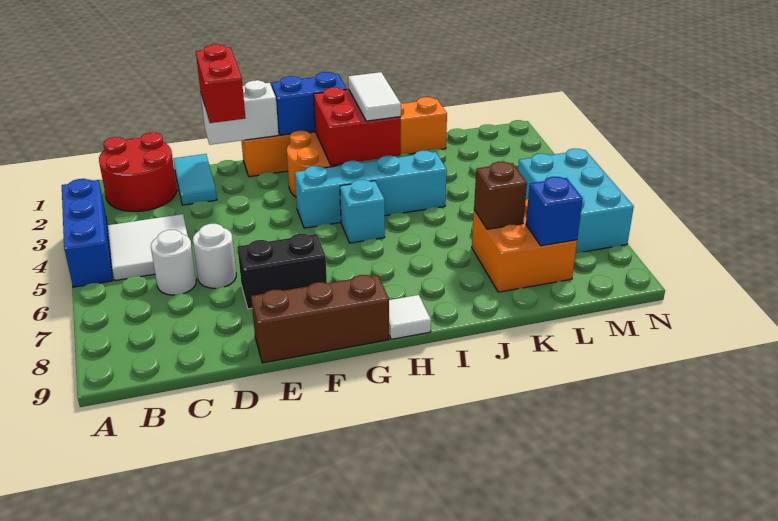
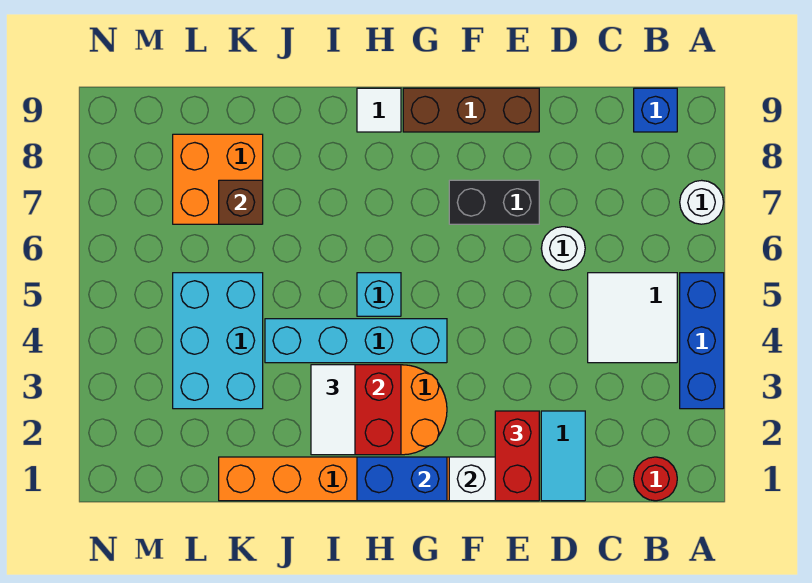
red 2x2 round brick [99,133,177,211] -> red 1x1 round brick [634,457,677,501]
white 1x1 round brick [151,230,196,295] -> white 1x1 round brick moved to [680,180,724,224]
blue 1x1 brick [526,177,583,246] -> blue 1x1 brick moved to [634,88,677,132]
cyan 2x3 brick [518,149,634,253] -> cyan 2x3 brick moved to [173,273,263,409]

